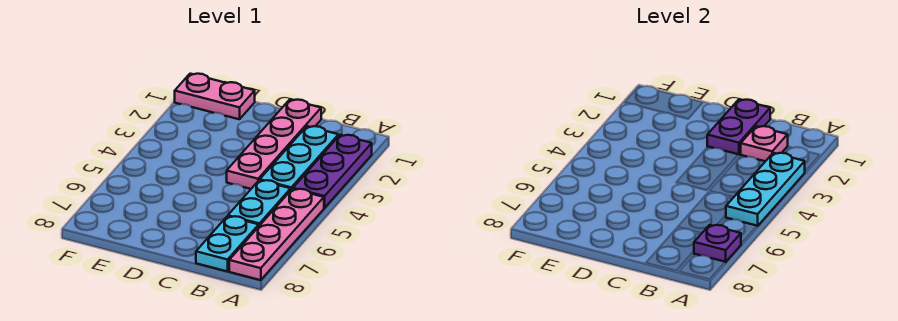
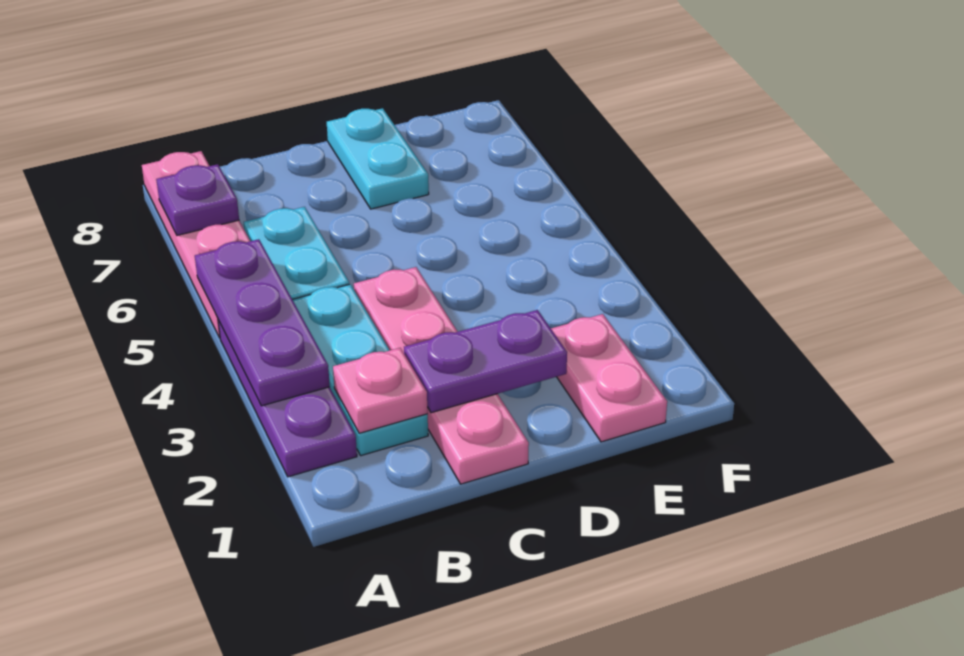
cyan 1x3 plate [726,153,805,226] -> purple 1x3 plate [195,239,330,406]
cyan 1x2 plate [196,216,259,272] -> cyan 1x2 plate moved to [327,108,429,209]
purple 1x2 plate [707,100,770,155] -> purple 1x2 plate turned to [404,310,567,413]
pink 1x2 plate [175,74,255,119] -> pink 1x2 plate turned to [551,314,667,442]

